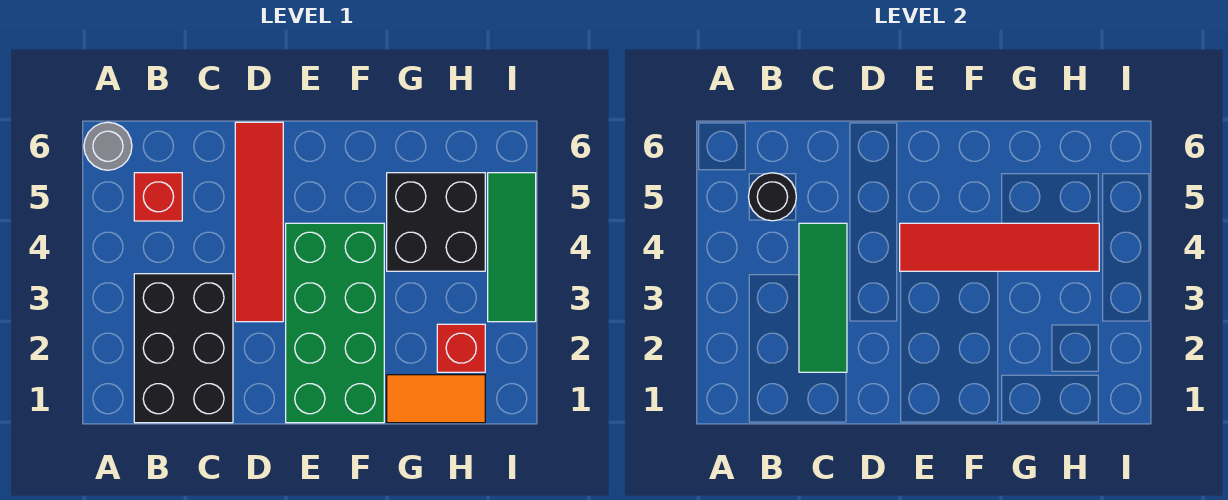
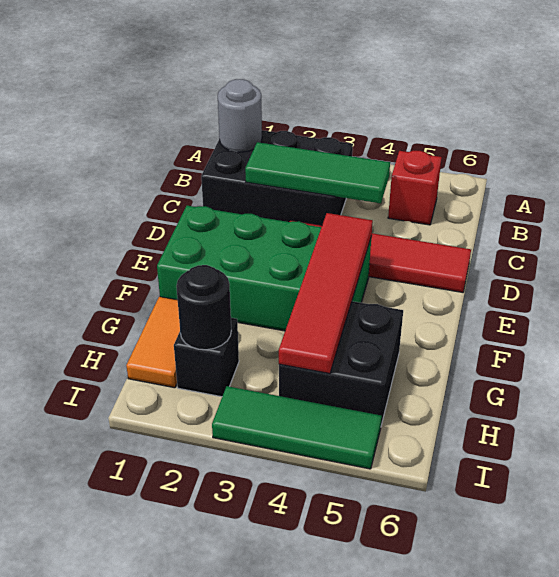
grey 1x1 round brick [84,122,132,170] -> grey 1x1 round brick moved to [218,79,262,152]
black 1x1 round brick [748,173,796,221] -> black 1x1 round brick moved to [176,265,231,350]
red 1x1 brick [437,324,485,372] -> black 1x1 brick [174,318,239,397]

